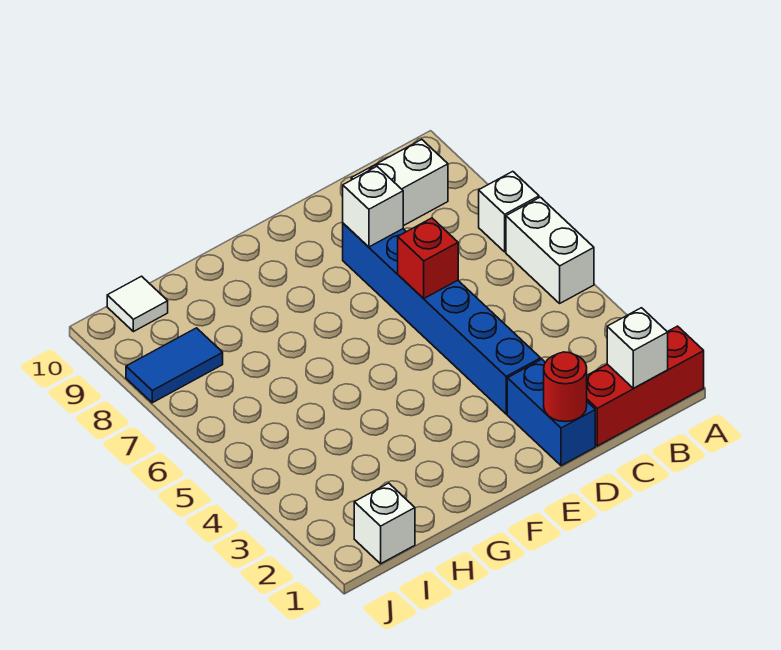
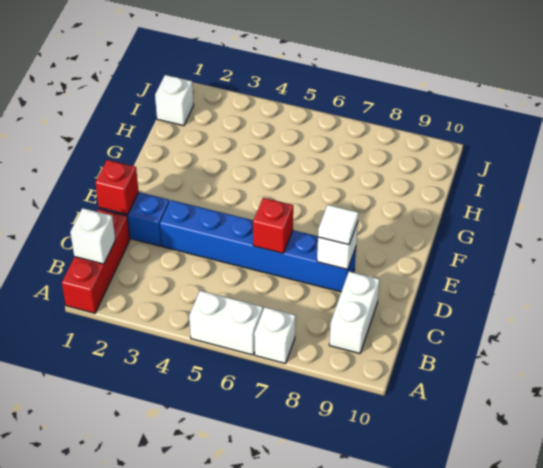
red 1x1 round brick [544,352,587,422] -> red 1x1 brick [95,160,139,215]
blue 1x2 tile [126,328,223,403] -> none
white 1x1 tile [107,276,168,332] -> white 1x1 tile moved to [318,205,359,245]

